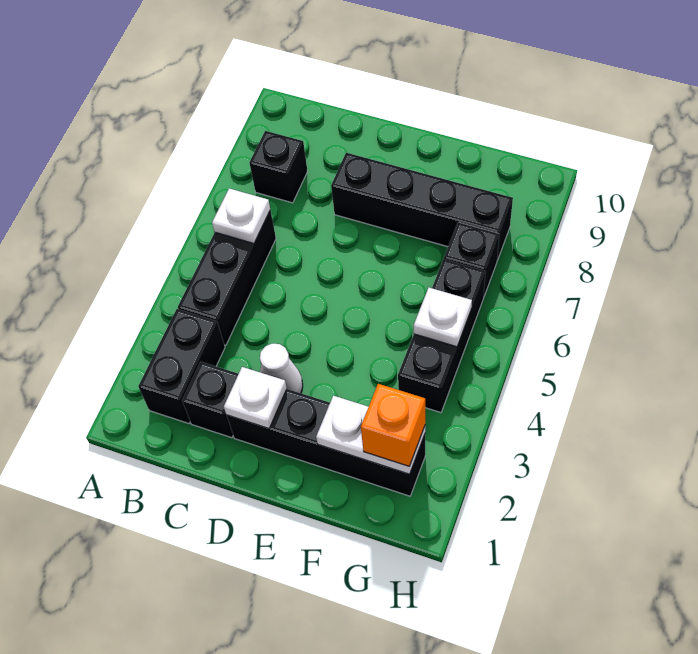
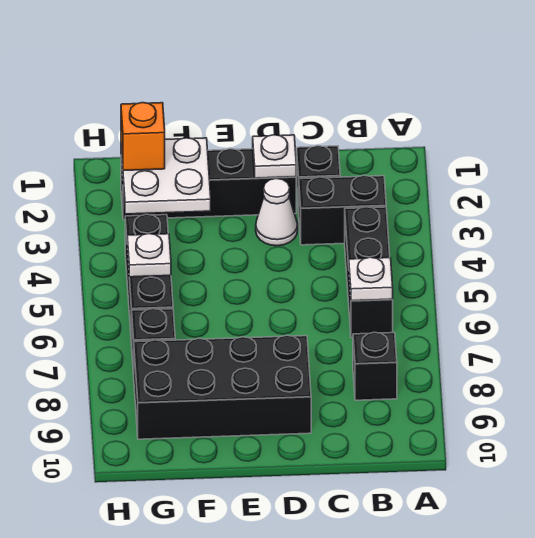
black 1x2 brick [138,309,225,424] -> black 1x2 brick turned to [299,175,386,245]
black 1x4 brick [331,153,513,260] -> black 2x4 brick [134,335,311,439]
white 1x2 plate [316,396,426,474] -> white 2x2 plate [121,138,211,214]

